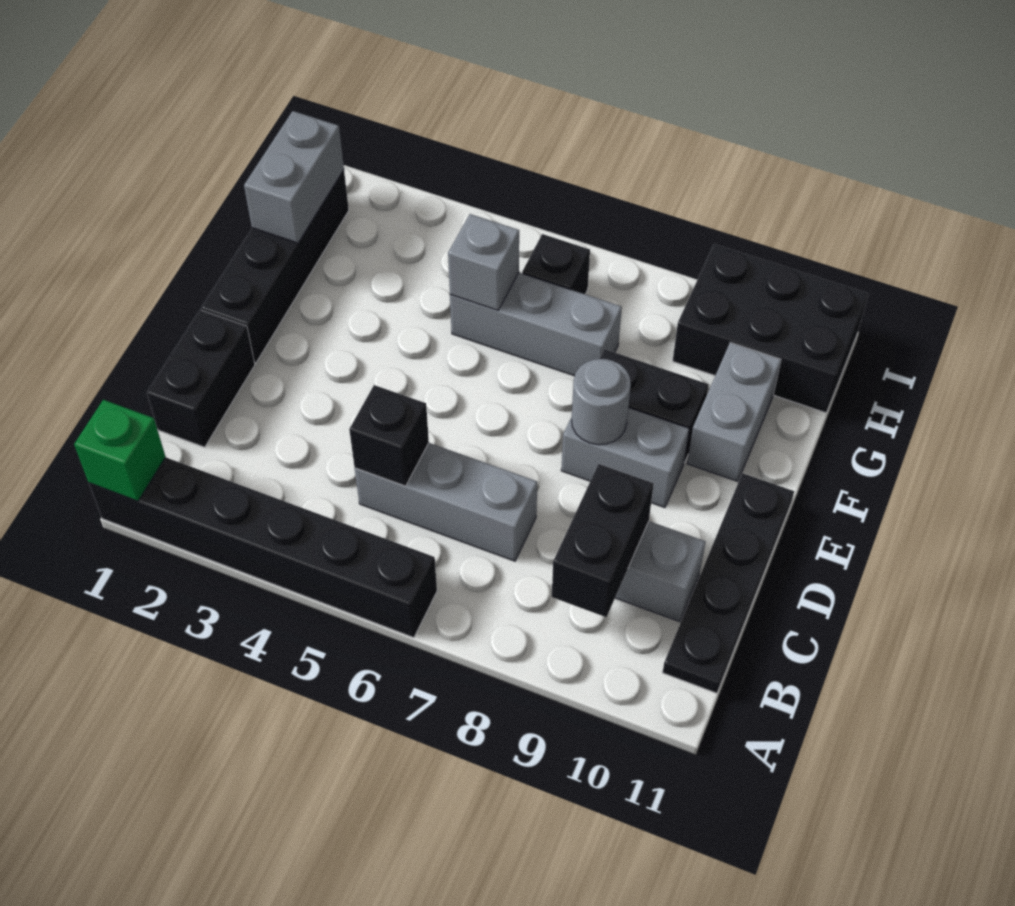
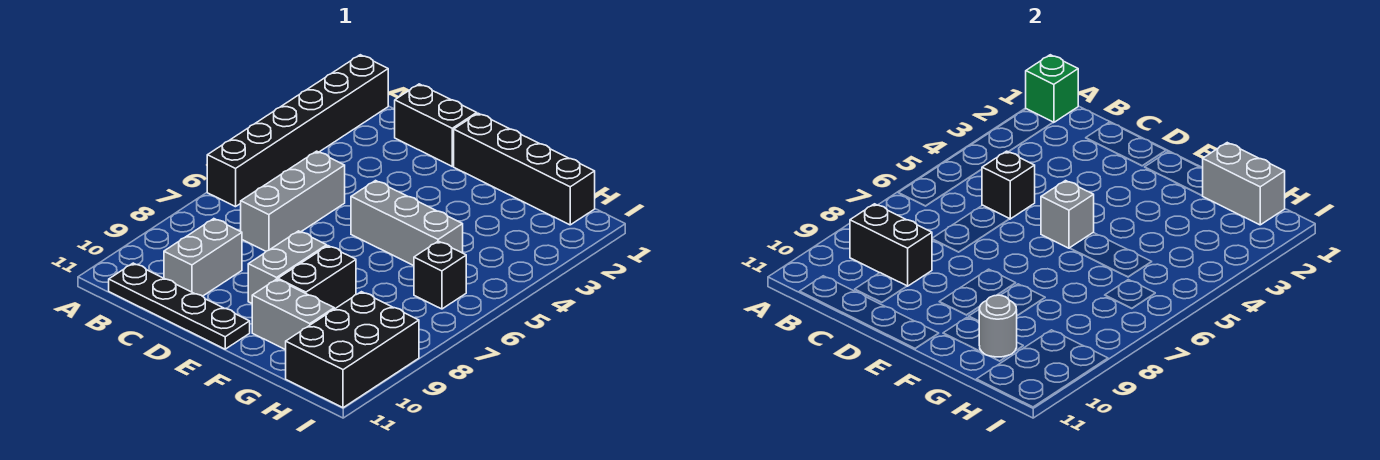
grey 1x1 round brick [572,359,631,445] -> grey 1x1 round brick moved to [979,295,1017,357]
grey 1x3 brick [450,273,622,376] -> grey 1x3 brick turned to [351,181,463,266]
grey 1x1 brick [448,214,519,310] -> grey 1x1 brick moved to [1041,181,1094,248]

